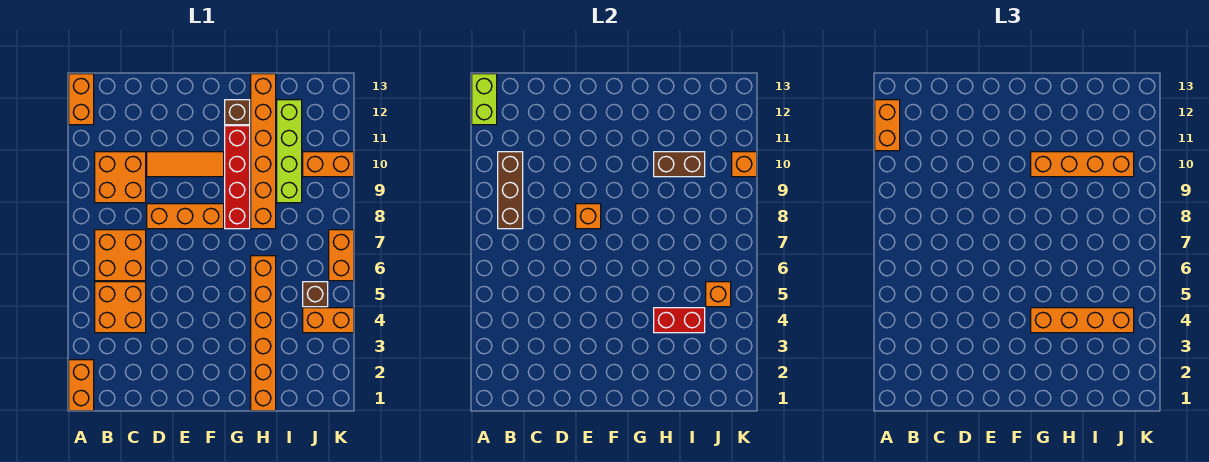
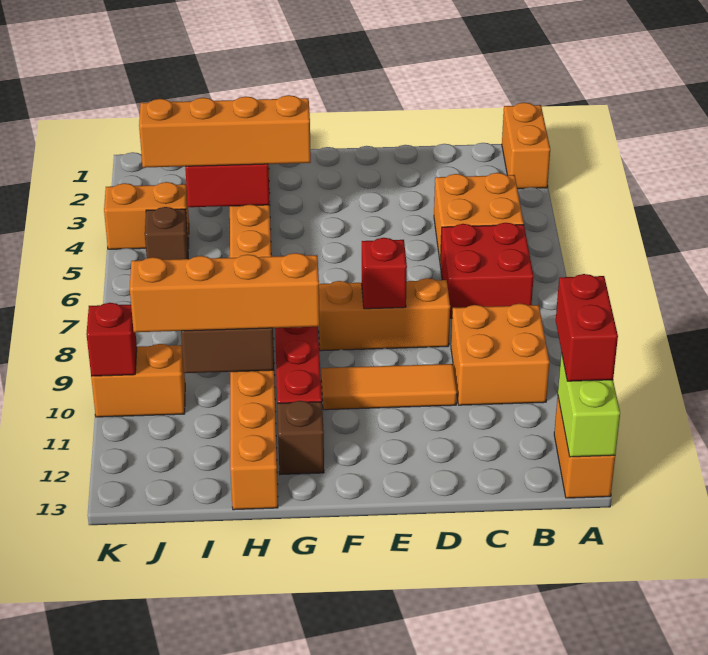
orange 1x2 brick [875,100,900,151] -> red 1x2 brick [556,274,618,381]
orange 2x2 brick [95,230,146,281] -> red 2x2 brick [440,223,534,318]
brown 1x3 brick [498,152,523,229] -> none
orange 1x1 brick [576,204,601,229] -> red 1x1 brick [362,238,407,309]
lime 1x4 brick [277,100,302,203] -> none
orange 1x1 brick [706,282,731,307] -> none
orange 1x2 brick [329,230,354,281] -> none
orange 1x1 brick [732,152,757,177] -> red 1x1 brick [87,303,137,376]

